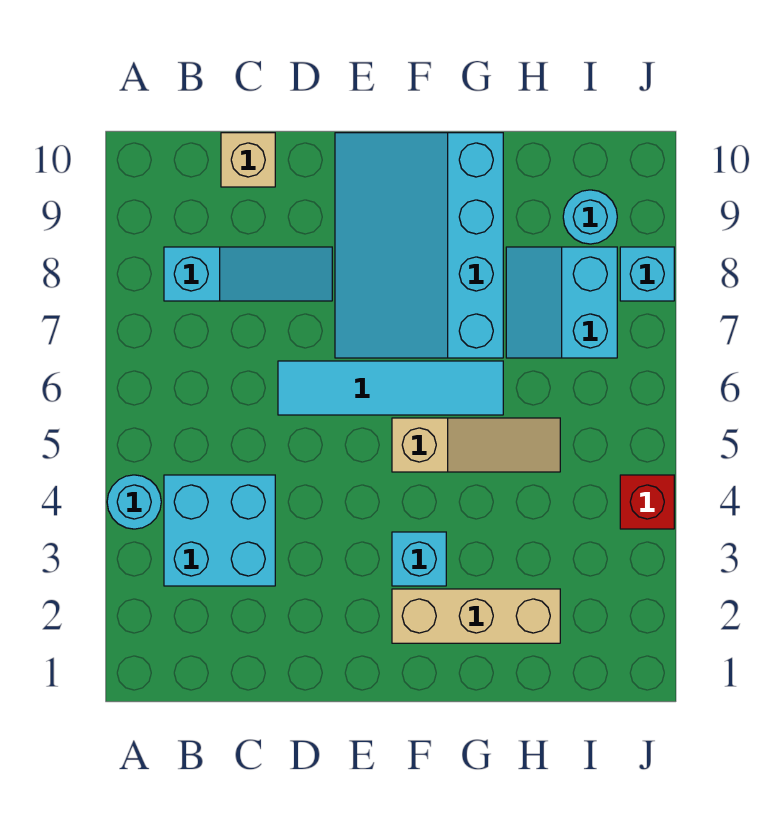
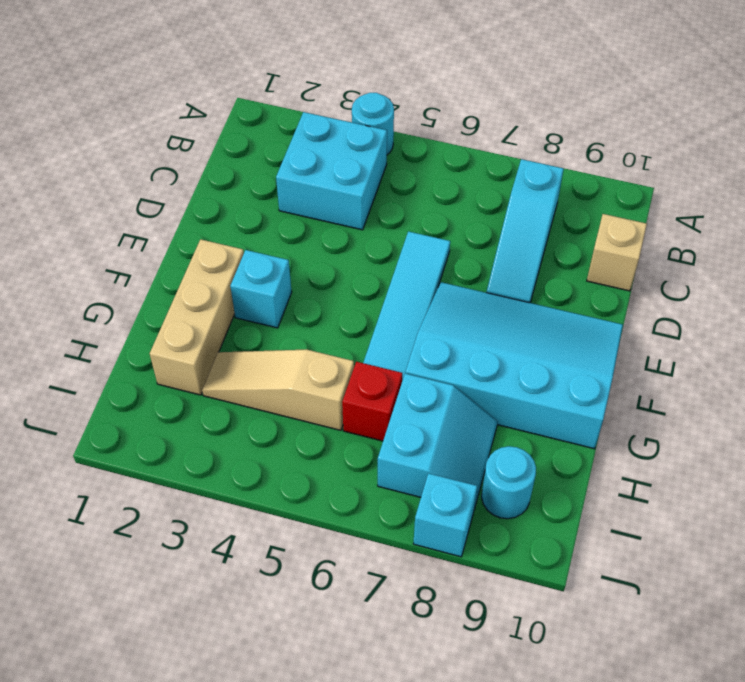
tan 1x3 slope [392,418,560,472] -> tan 1x3 slope turned to [202,349,354,430]
cyan 2x2 slope [506,247,617,358] -> cyan 2x2 slope turned to [378,374,498,509]
red 1x1 brick [620,475,674,529] -> red 1x1 brick moved to [342,362,402,441]

